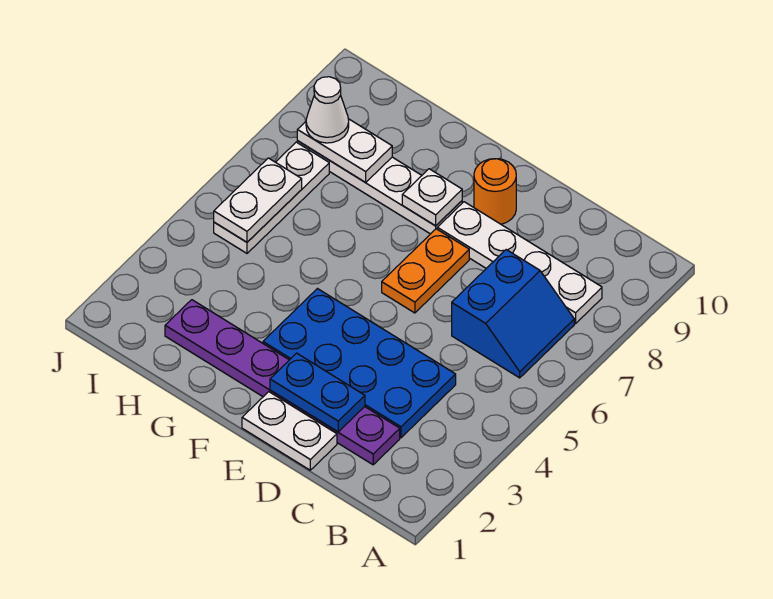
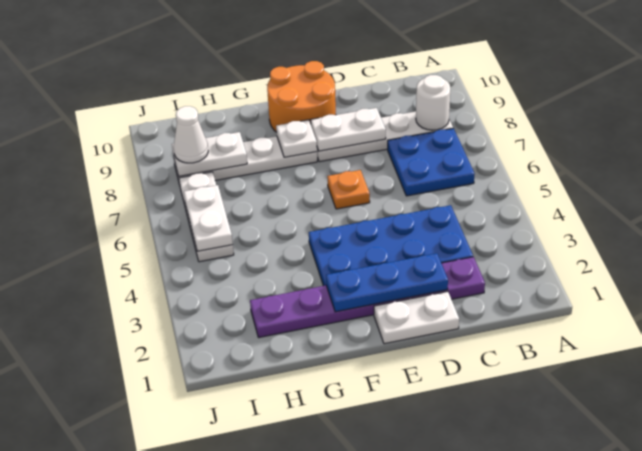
blue 2x2 slope [452,250,574,378] -> blue 2x2 plate [388,128,475,196]
none -> white 1x1 round brick [416,75,450,130]
blue 1x2 plate [270,353,365,432] -> blue 1x3 plate [326,253,448,312]
none -> white 1x2 plate [311,108,386,151]
orange 1x2 plate [382,229,469,313] -> orange 1x1 plate [327,170,370,209]
orange 1x1 round brick [474,159,516,224] -> orange 2x2 round brick [267,61,336,132]

